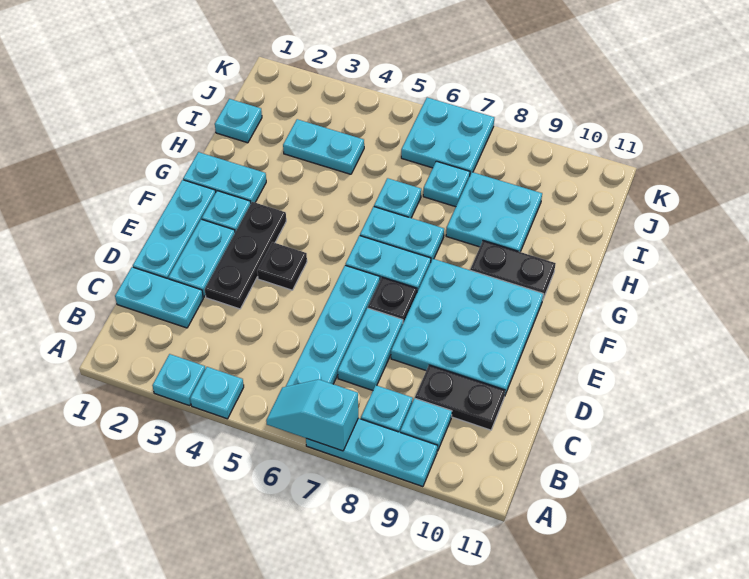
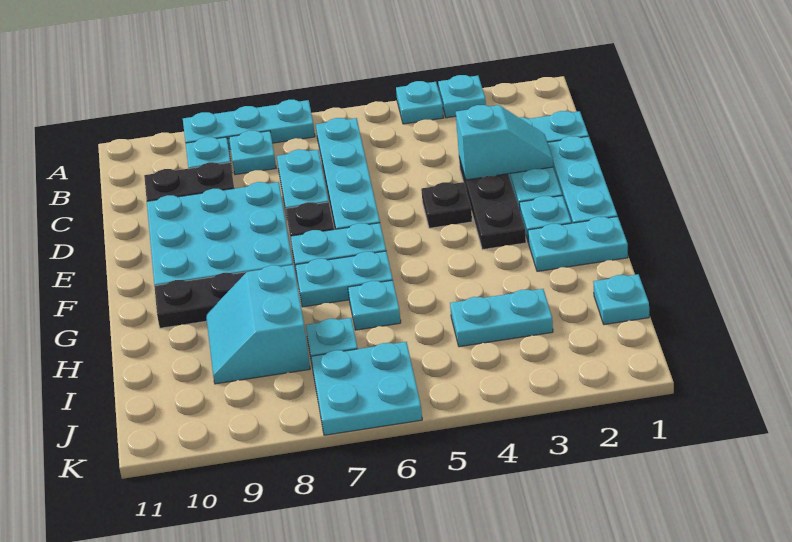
cyan 1x2 slope [266,380,358,451] -> cyan 1x2 slope moved to [456,105,553,180]
cyan 2x2 plate [446,172,542,252] -> cyan 2x2 slope [206,265,310,384]

